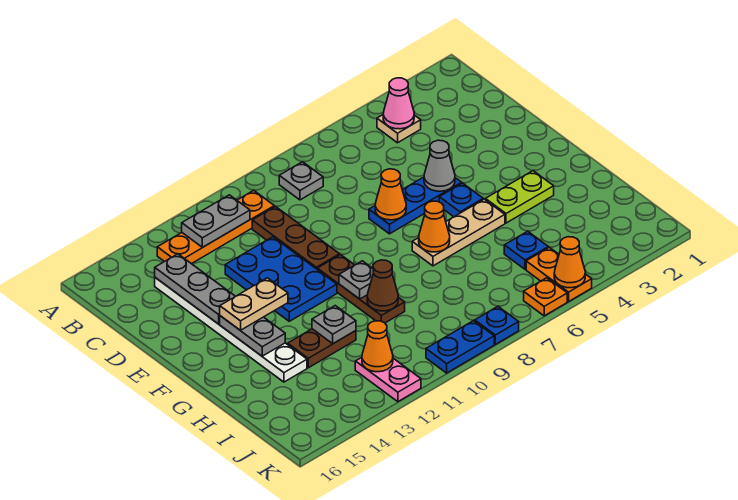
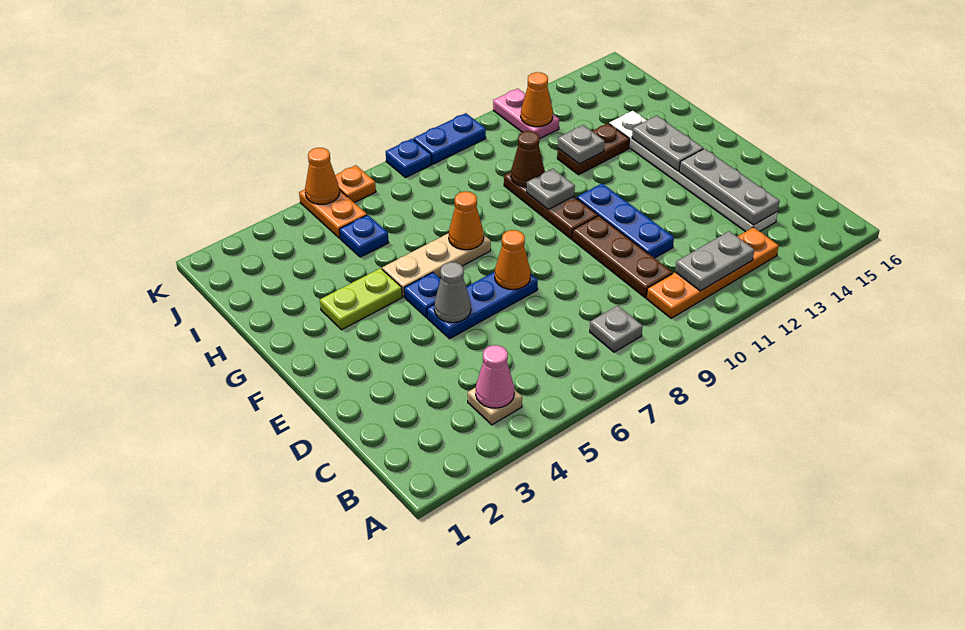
blue 2x3 plate [225,237,337,321] -> blue 1x3 plate [577,184,674,258]
tan 1x2 plate [220,278,288,331] -> none

